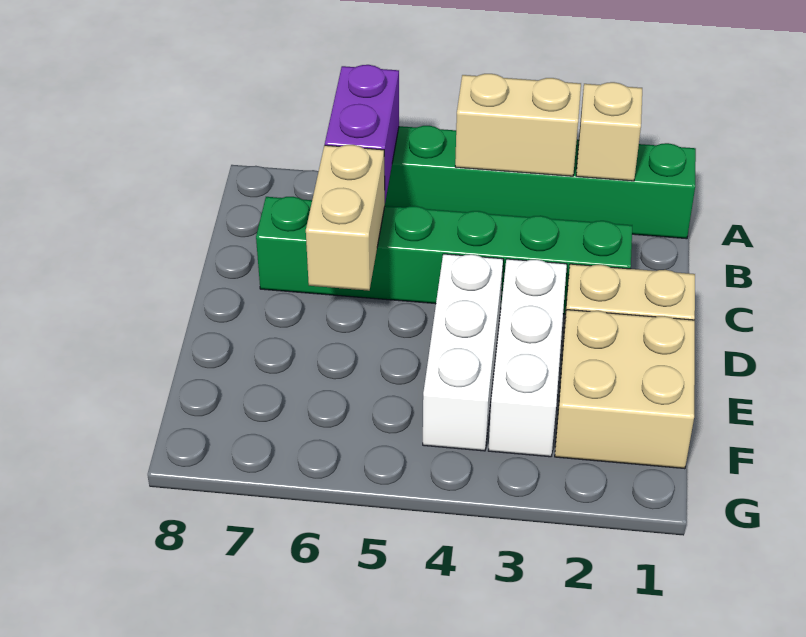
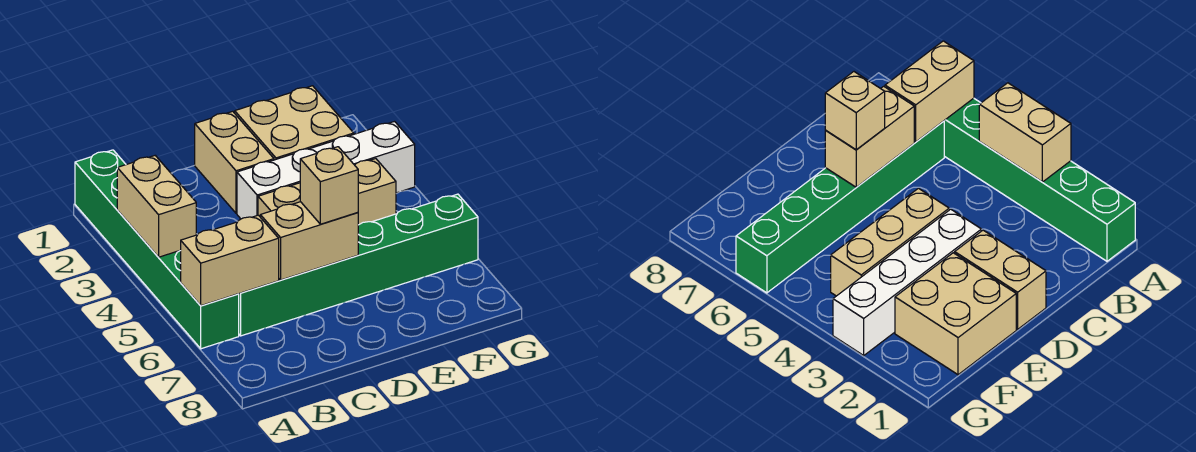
tan 1x1 brick [576,82,642,181] -> tan 1x1 brick moved to [300,147,358,224]
purple 1x2 brick [325,65,399,201] -> tan 1x2 brick [180,215,279,306]
green 1x6 brick [256,197,632,314] -> green 1x6 brick turned to [239,194,478,336]
white 1x3 brick [489,259,567,457] -> white 1x4 brick [237,122,415,219]
white 1x3 brick [423,254,503,451] -> tan 1x3 brick [258,159,396,225]

